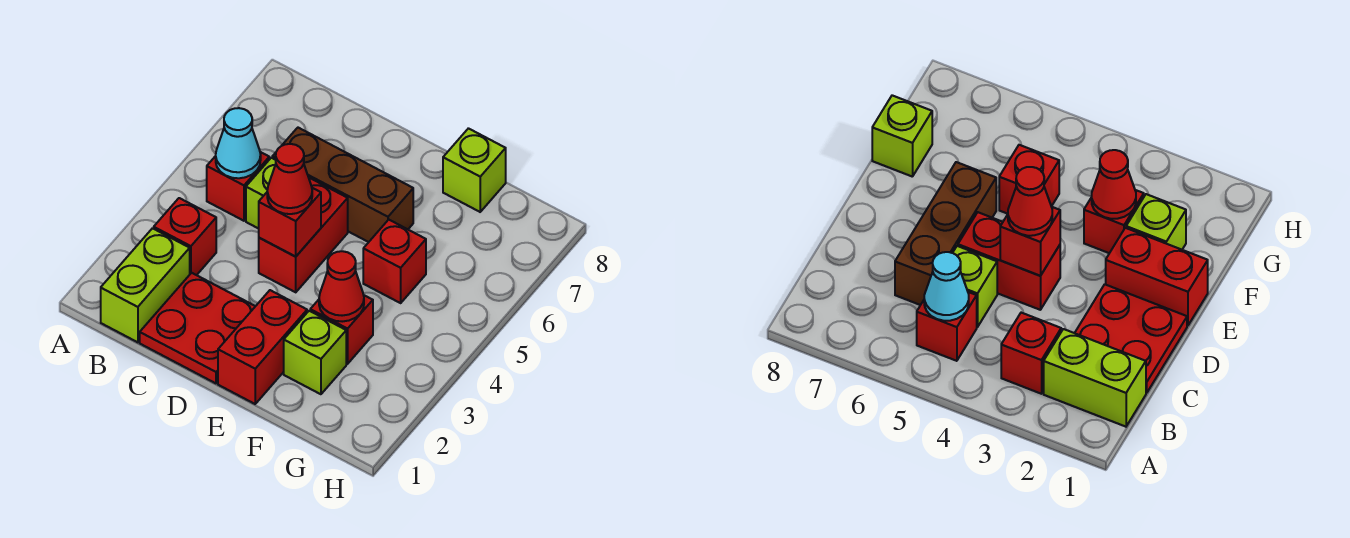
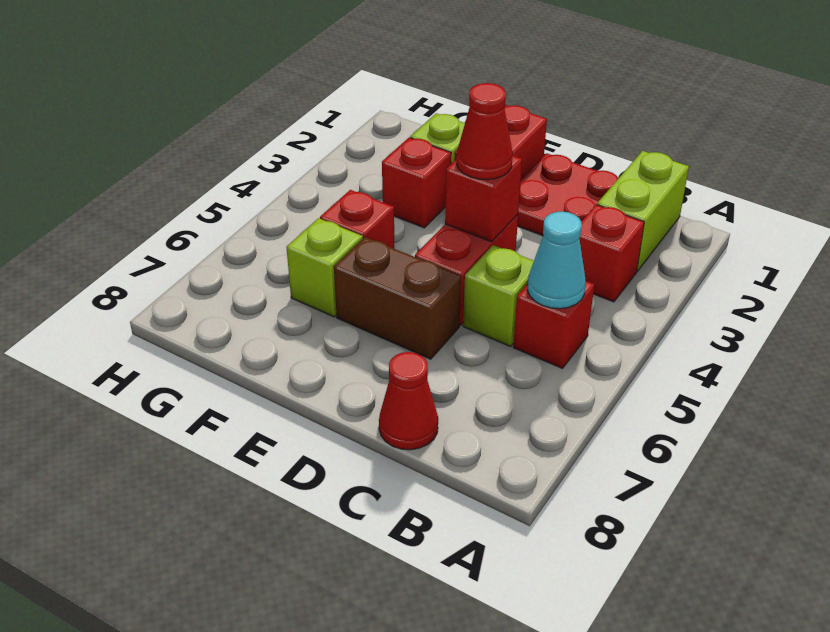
brown 1x3 brick [272,128,413,242] -> brown 1x2 brick [334,237,461,359]
red 1x1 cone [319,251,364,322] -> red 1x1 cone moved to [379,352,438,450]
lime 1x1 brick [443,128,506,212] -> lime 1x1 brick moved to [287,218,363,317]

